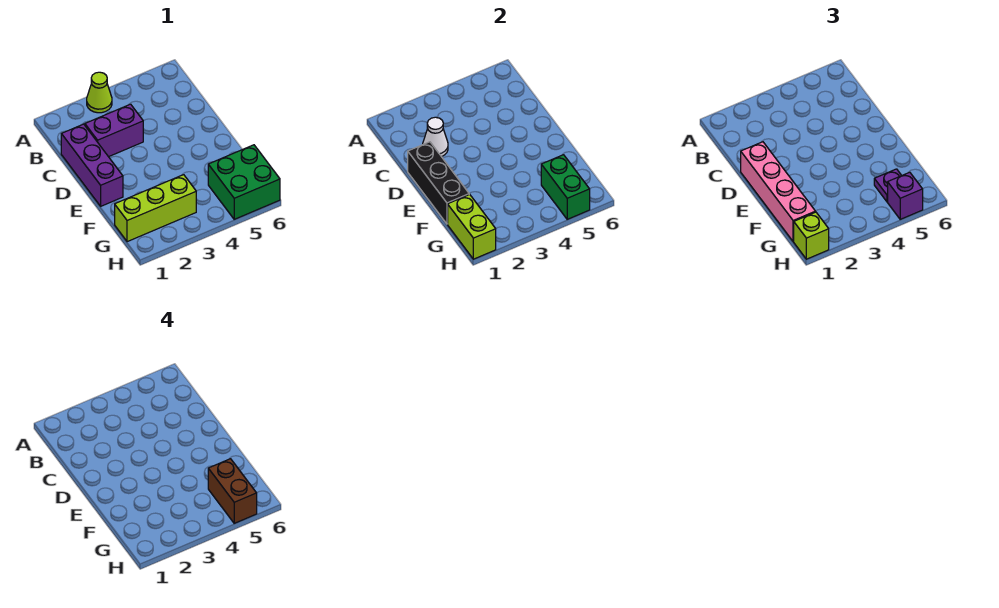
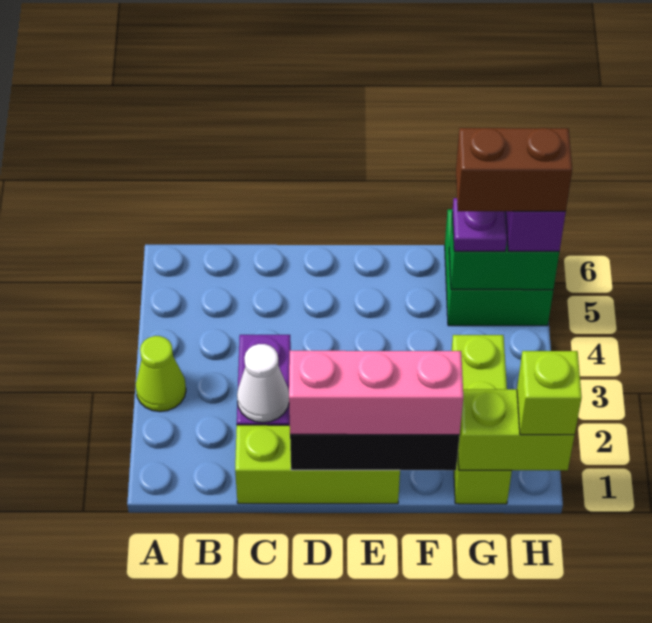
purple 1x3 brick [61,124,123,206] -> lime 1x3 brick [235,425,400,504]
pink 1x4 brick [741,142,815,242] -> pink 1x3 brick [289,351,463,435]

